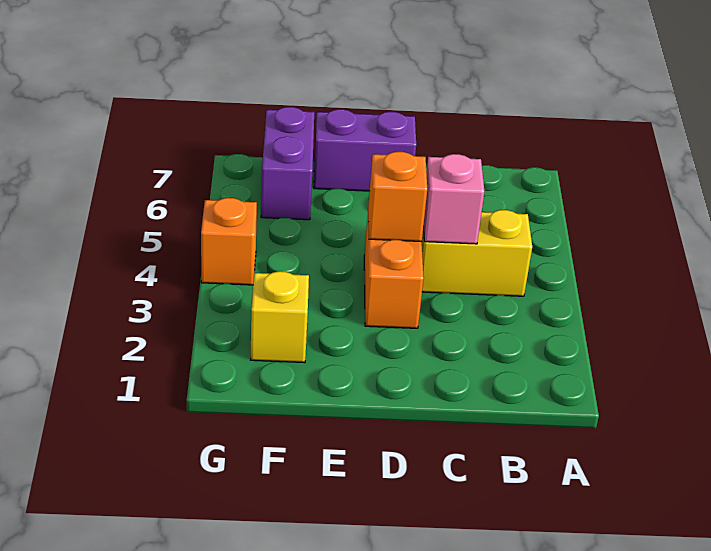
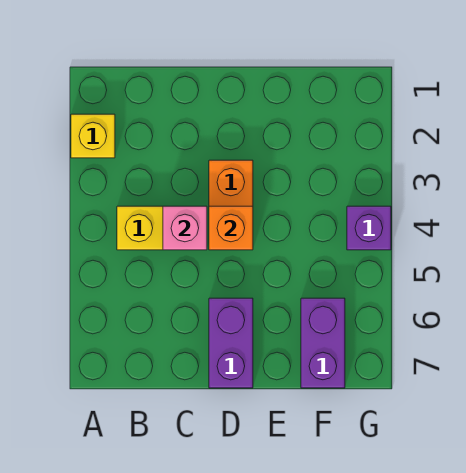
purple 1x2 brick [314,109,416,191] -> purple 1x2 brick turned to [209,298,253,388]
yellow 1x1 brick [251,271,309,363] -> yellow 1x1 brick moved to [71,114,115,158]
orange 1x1 brick [201,198,257,285] -> purple 1x1 brick [347,206,391,250]

